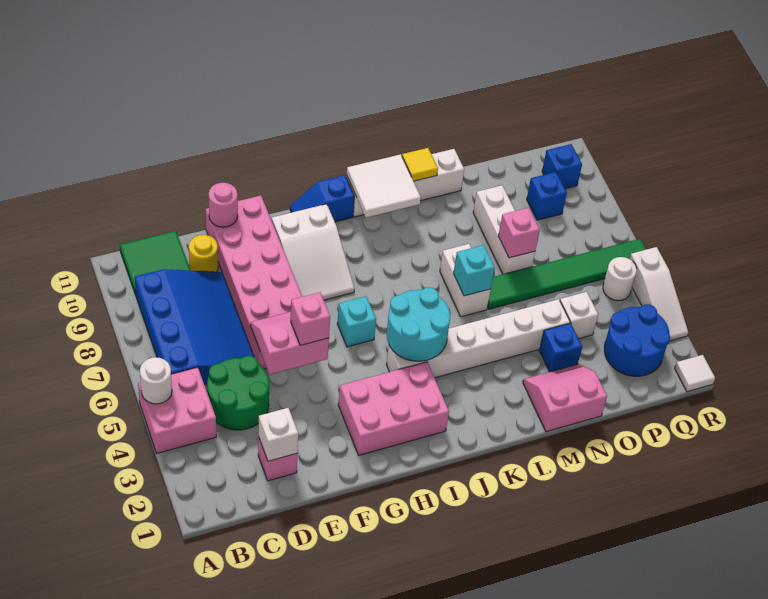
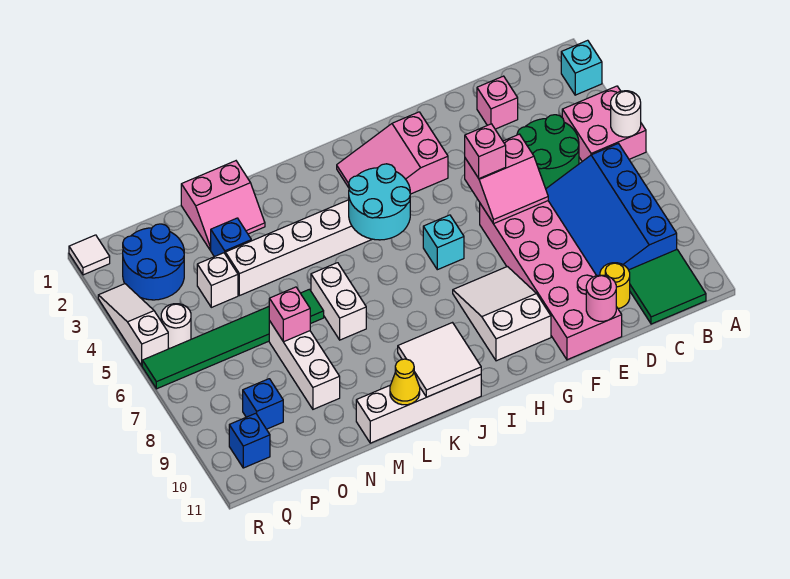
white 1x1 brick [258,408,298,461] -> none
pink 2x3 brick [338,362,449,455] -> pink 2x3 slope [337,112,448,194]
blue 1x2 slope [290,175,354,222] -> none
cyan 1x1 brick [454,245,495,296] -> cyan 1x1 brick moved to [561,40,602,95]
yellow 1x1 tile [402,148,438,181] -> yellow 1x1 cone [390,359,420,405]

